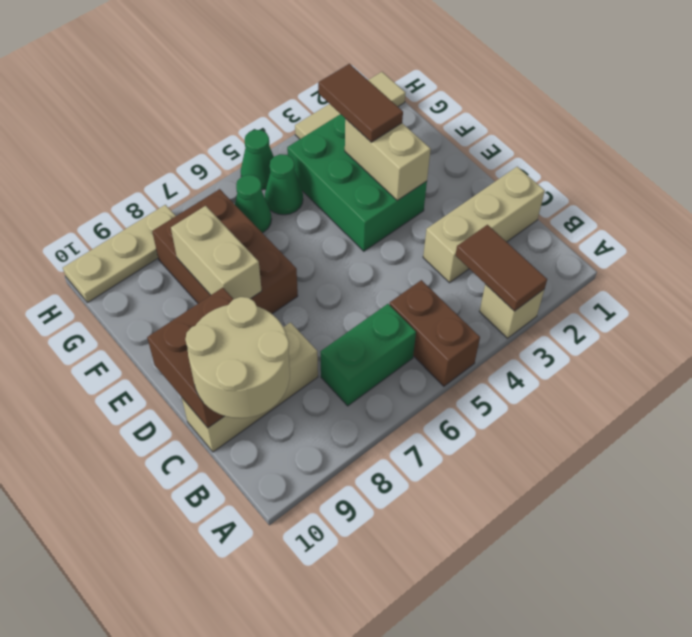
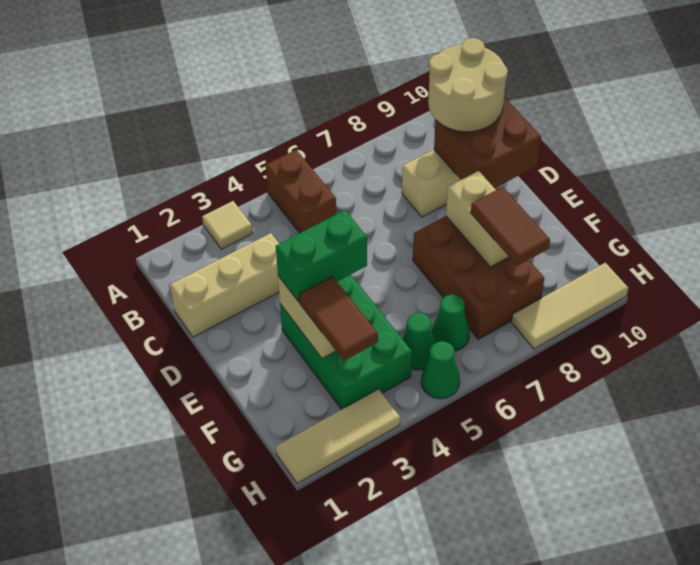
tan 1x1 brick [480,284,544,338] -> tan 1x1 tile [202,201,252,249]
brown 1x2 tile [456,225,547,311] -> brown 1x2 tile moved to [471,187,550,266]
green 1x2 brick [321,304,416,406] -> green 1x2 brick moved to [276,210,367,302]
tan 1x3 plate [63,205,175,303] -> tan 1x3 tile [512,263,628,349]

